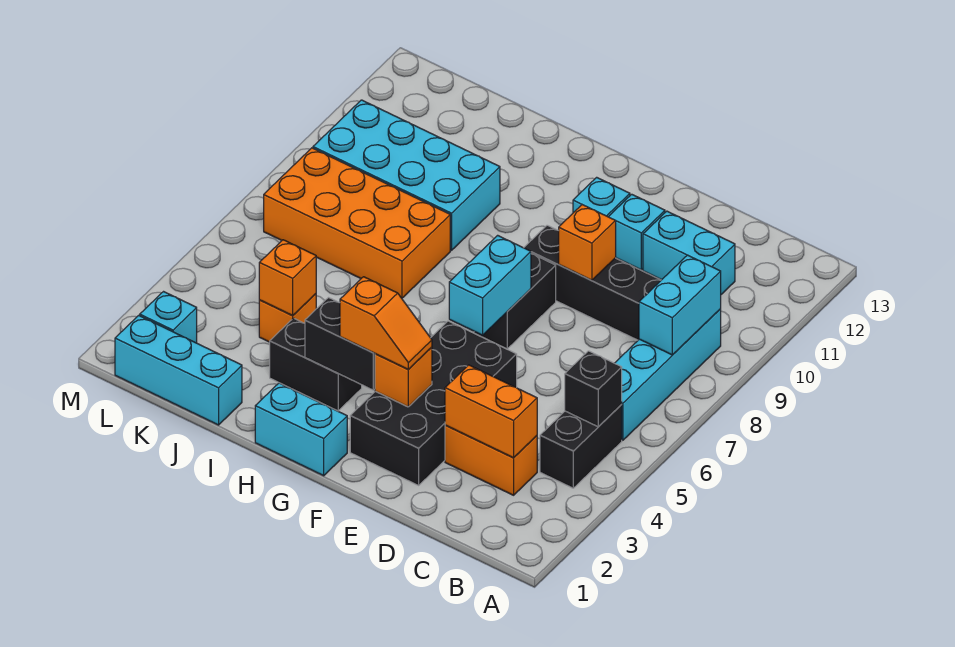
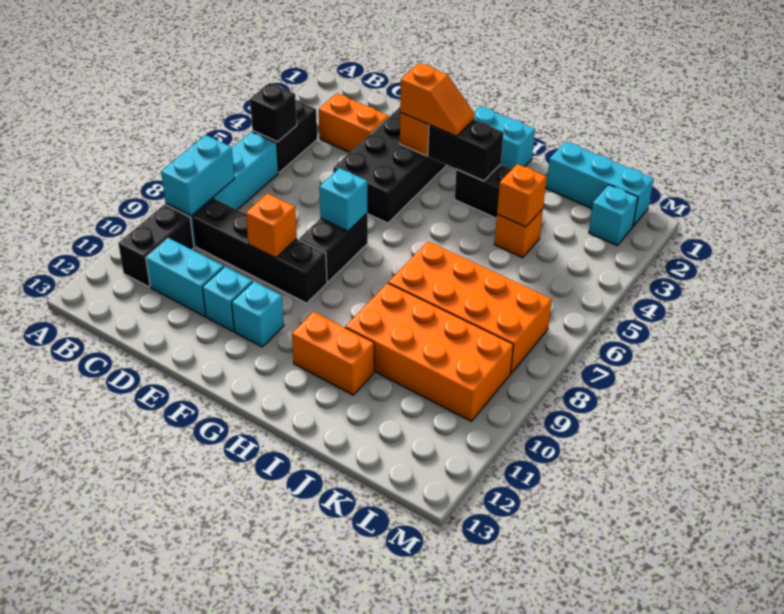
none -> black 1x2 brick [118,205,194,287]
orange 1x2 brick [445,365,537,458] -> orange 1x2 brick moved to [292,312,374,395]
orange 1x2 slope [340,277,432,369] -> orange 1x2 slope turned to [400,63,474,136]
cyan 1x2 brick [449,235,531,335] -> cyan 1x1 brick [319,168,367,231]
cyan 2x4 brick [313,100,500,250] -> orange 2x4 brick [345,283,513,421]

